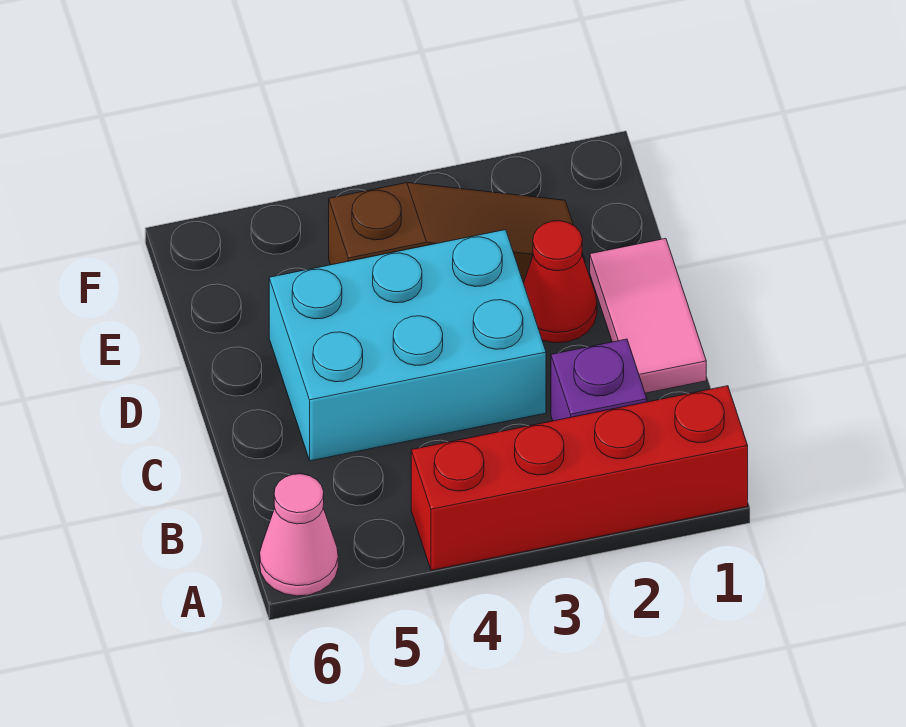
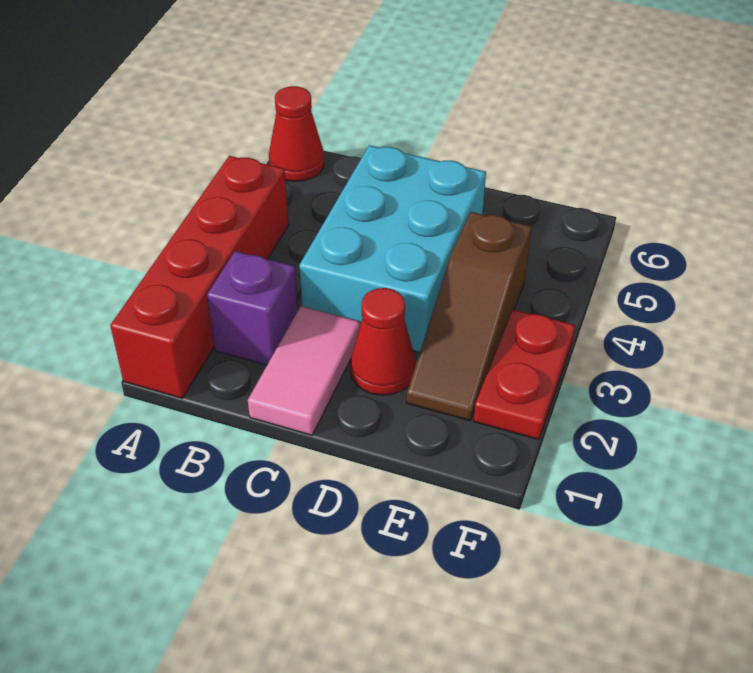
pink 1x1 cone [260,474,338,596] -> red 1x1 cone [269,86,324,181]
pink 1x2 tile [590,238,706,393] -> pink 1x2 tile turned to [248,306,360,435]
none -> red 1x2 plate [474,309,575,439]

